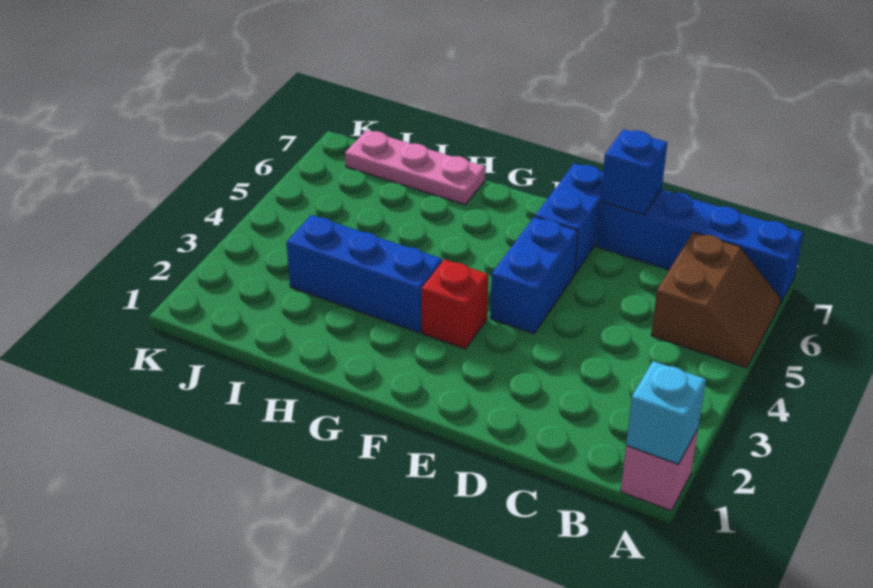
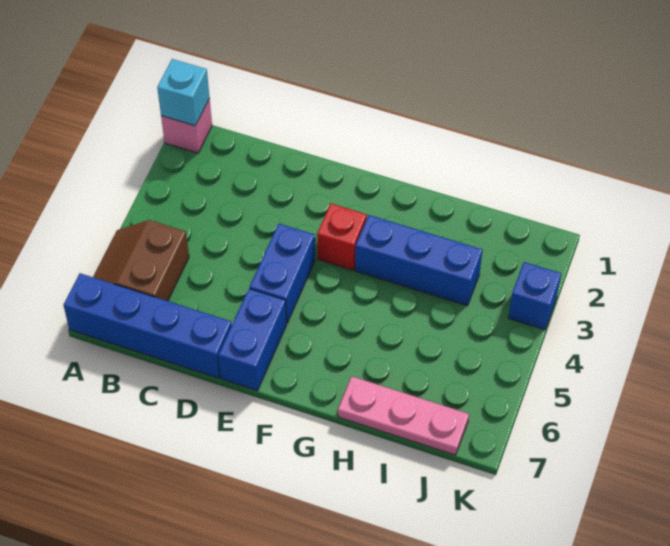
blue 1x1 brick [601,129,667,215] -> blue 1x1 brick moved to [508,262,561,330]

